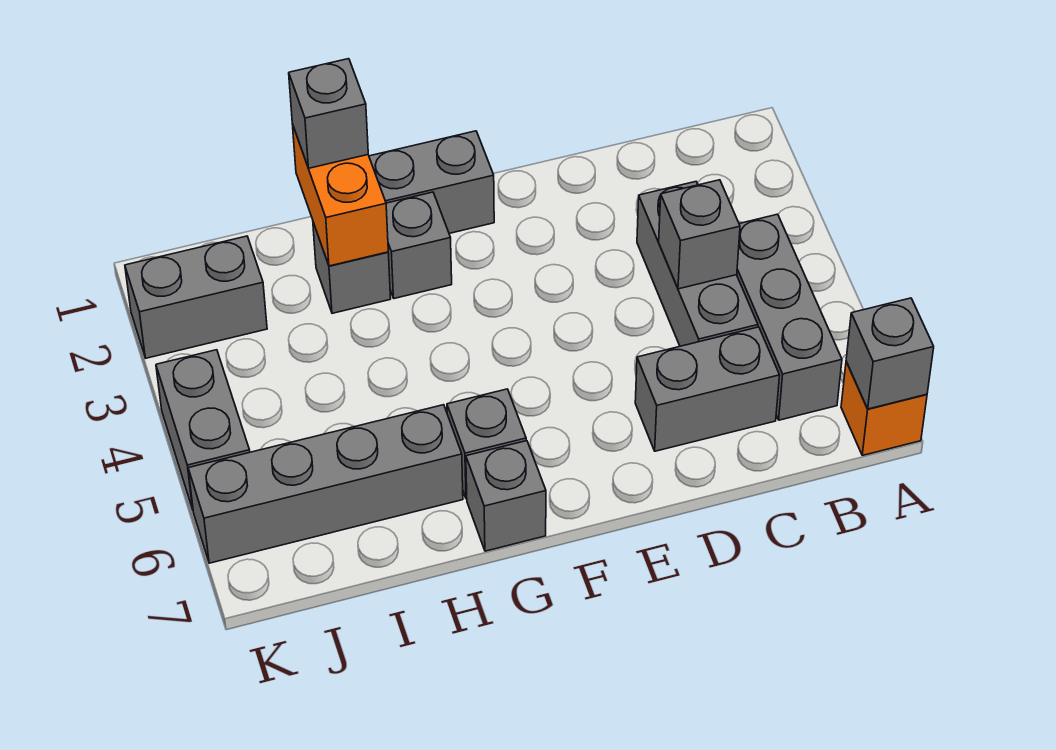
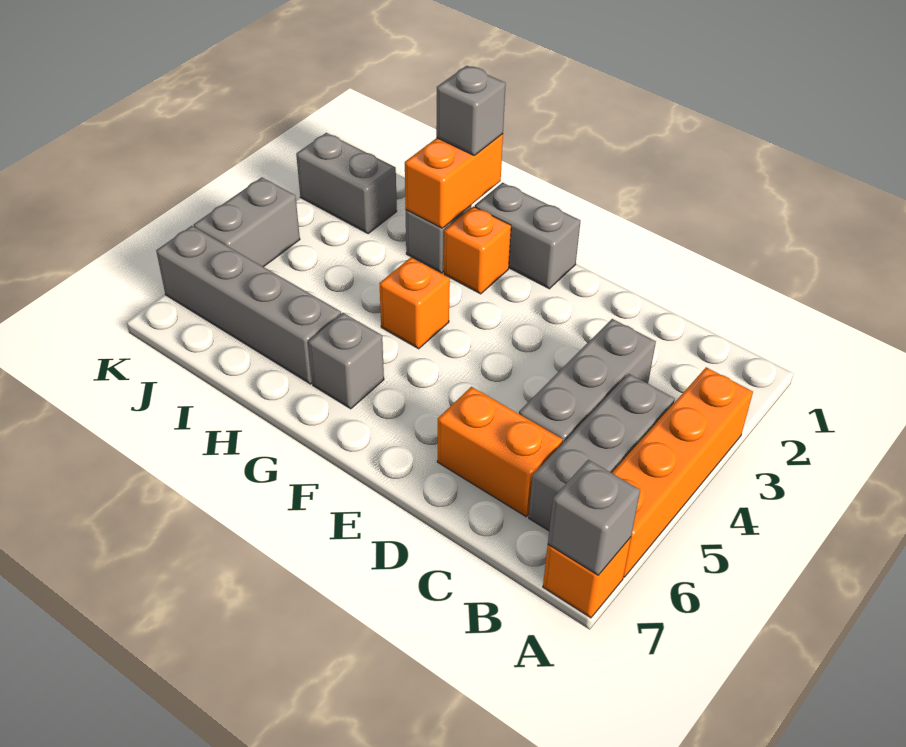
none -> orange 1x4 brick [612,367,753,577]
grey 1x1 brick [659,180,740,289] -> none
grey 1x2 brick [635,327,780,451] -> orange 1x2 brick [437,387,563,517]
grey 1x1 brick [386,192,452,298] -> orange 1x1 brick [444,206,511,294]
none -> orange 1x1 brick [379,257,450,349]
grey 1x1 brick [466,441,546,551] -> none

